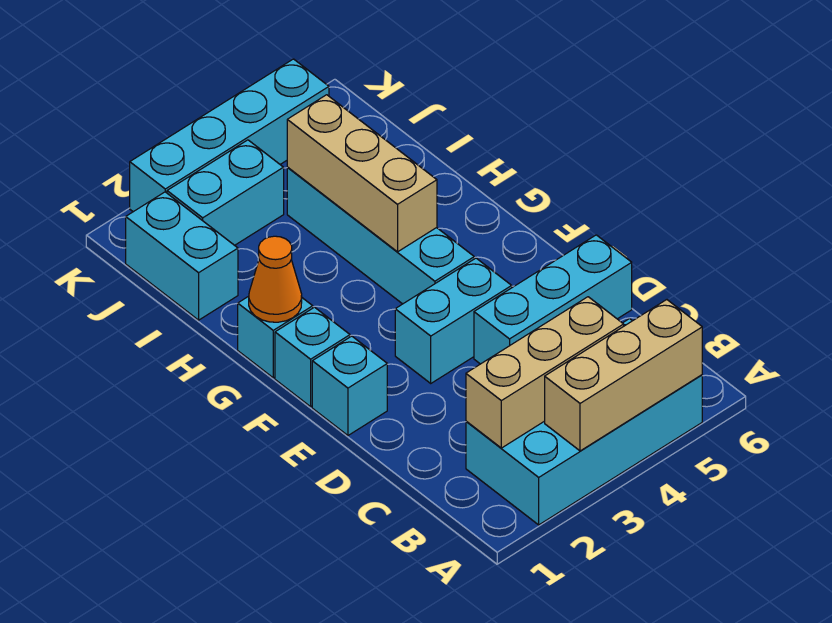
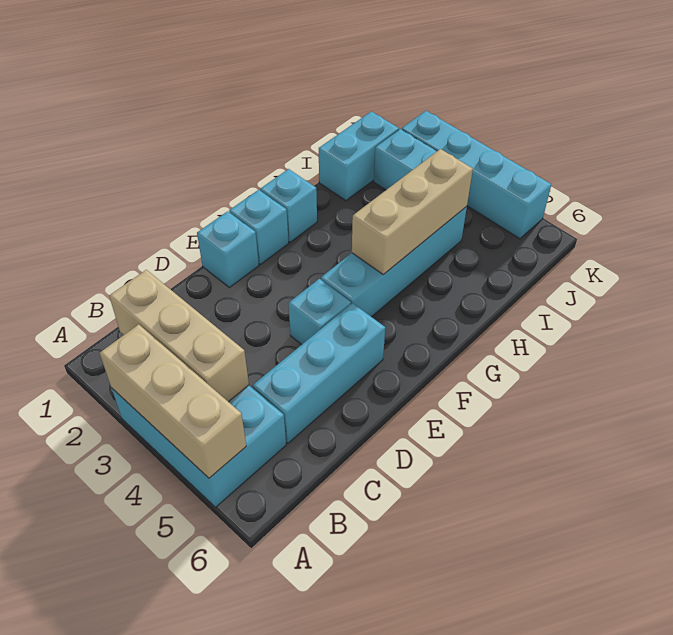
cyan 2x4 brick [466,319,702,525] -> cyan 2x3 brick [112,385,286,507]
cyan 1x3 brick [474,235,632,364] -> cyan 1x3 brick turned to [253,303,385,443]
cyan 1x2 brick [395,258,512,383] -> cyan 1x1 brick [289,279,351,345]
orange 1x1 cone [249,236,302,322] -> none

